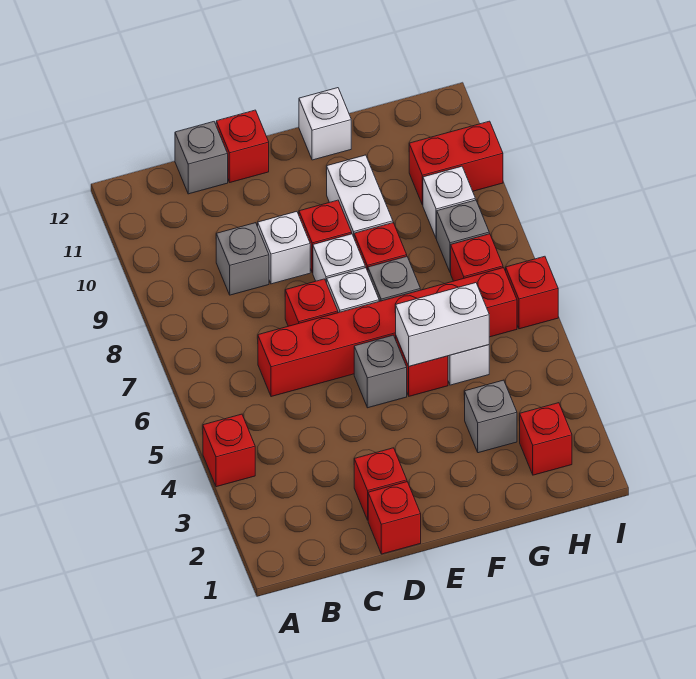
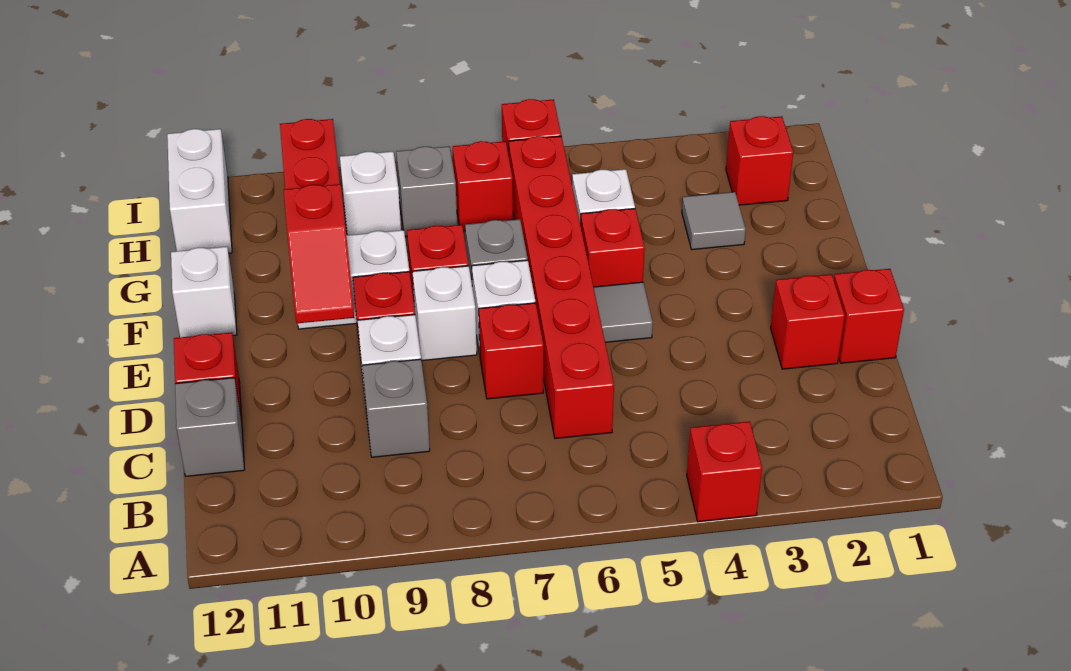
grey 1x1 brick [354,335,407,408] -> grey 1x1 tile [594,282,653,342]
none -> red 1x2 slope [284,184,354,323]
white 1x2 brick [395,283,489,366] -> white 1x2 brick moved to [167,129,232,253]
grey 1x1 brick [465,380,517,453] -> grey 1x1 tile [682,192,746,250]

